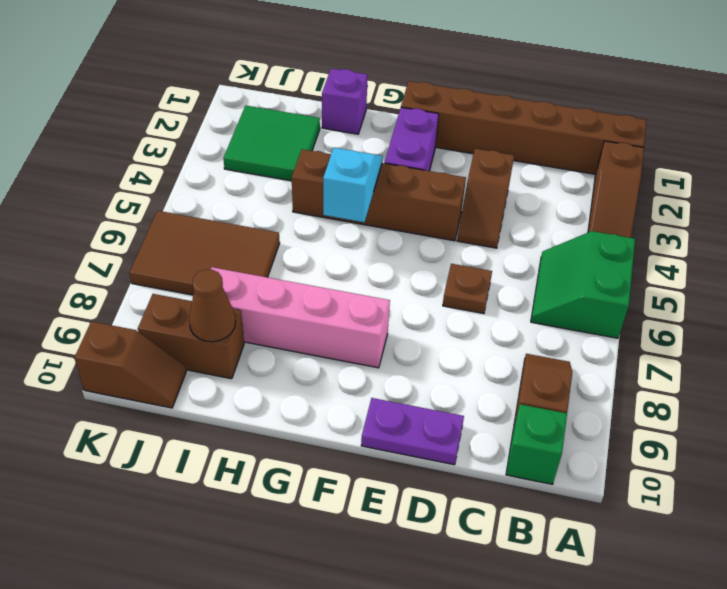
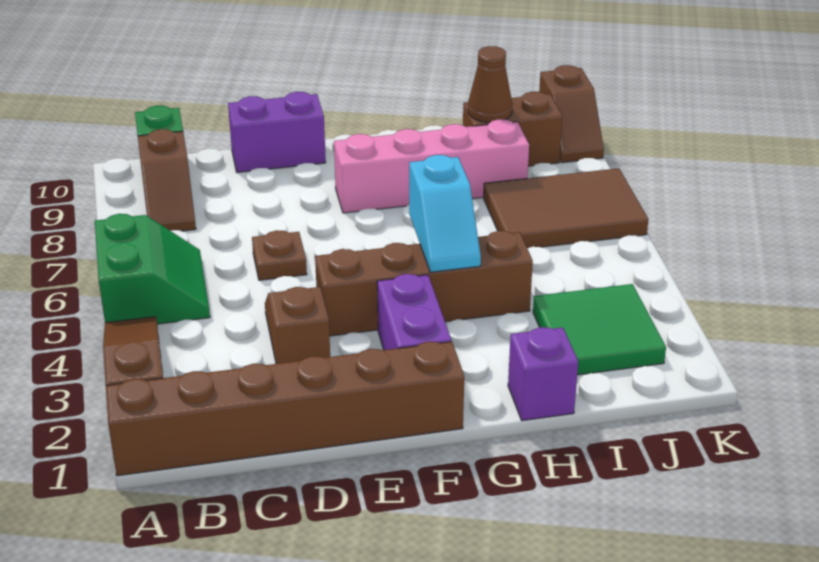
purple 1x2 plate [361,398,464,465] -> purple 1x2 brick [228,92,326,173]
brown 1x2 slope [75,321,186,408] -> brown 1x2 slope turned to [539,65,604,163]

